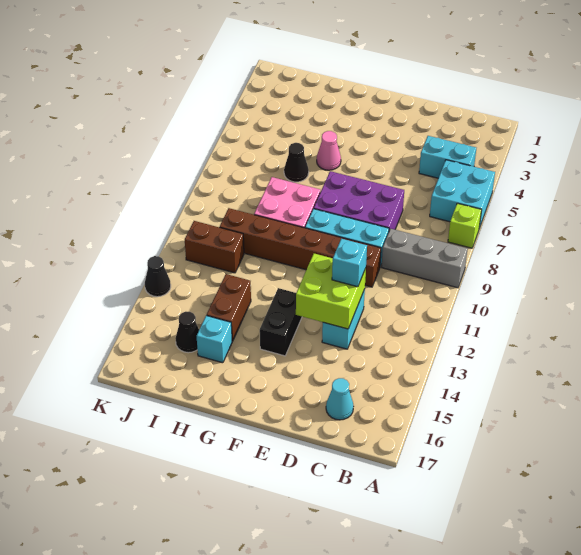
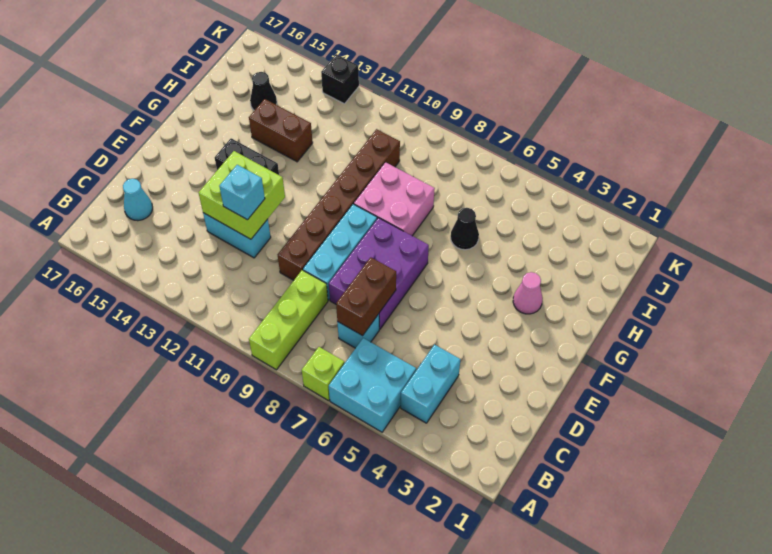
grey 1x3 brick [382,229,467,288] -> lime 1x3 brick [249,270,328,370]
pink 1x1 cone [317,131,341,170] -> pink 1x1 cone moved to [513,272,543,314]
cyan 1x1 brick [197,315,232,363] -> cyan 1x1 brick moved to [337,314,379,348]
brown 1x2 brick [185,221,244,273] -> brown 1x2 brick moved to [336,257,396,336]
black 1x1 cone [145,256,171,297] -> black 1x1 brick [321,54,359,104]

